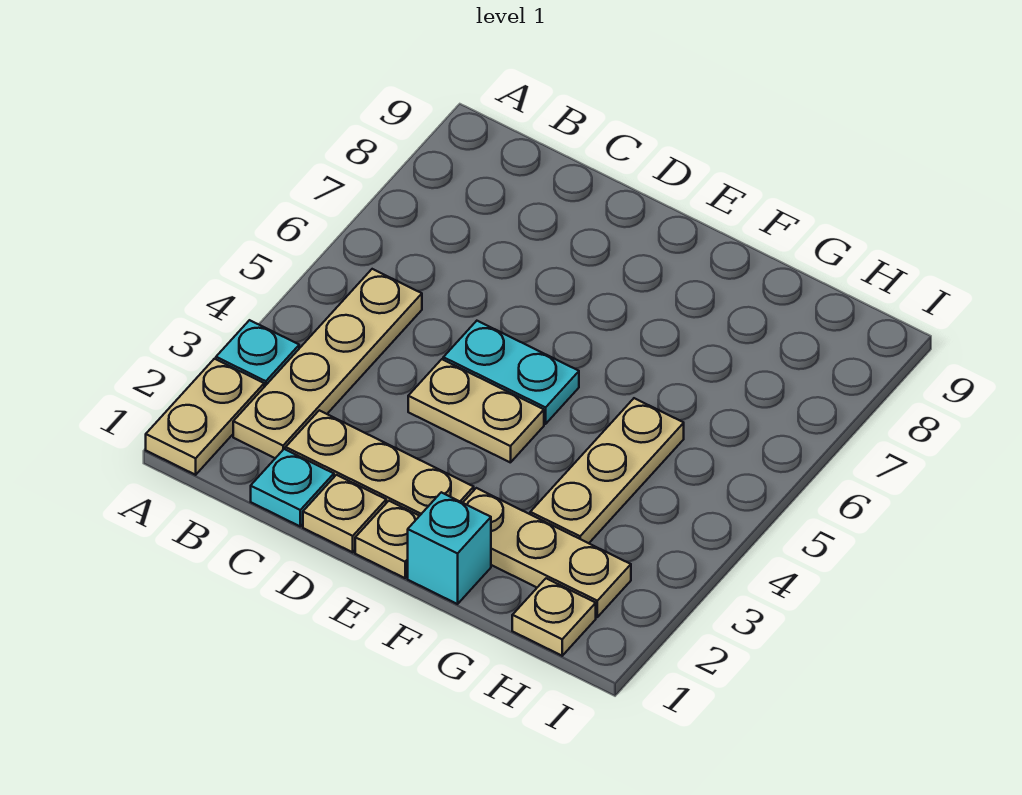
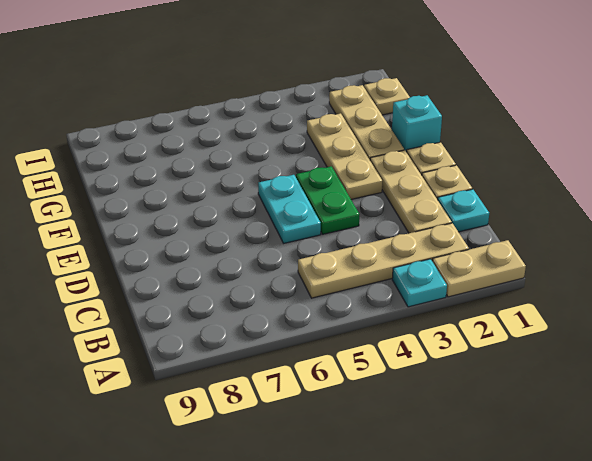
tan 1x2 plate [408,359,544,463] -> green 1x2 plate [296,166,359,234]
tan 1x3 plate [530,398,684,543] -> tan 1x3 plate turned to [307,113,382,199]

